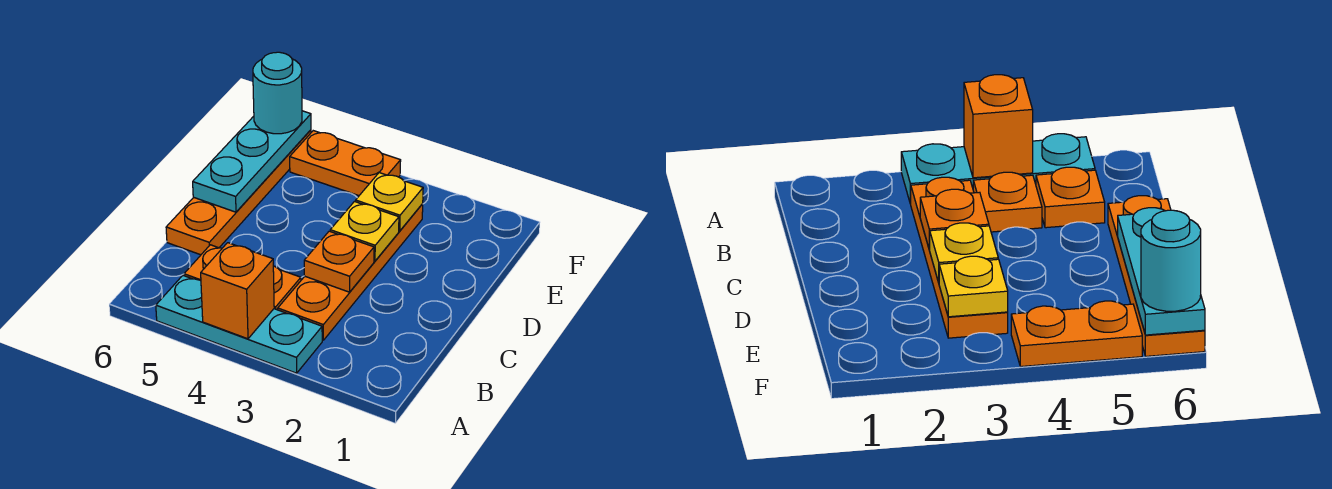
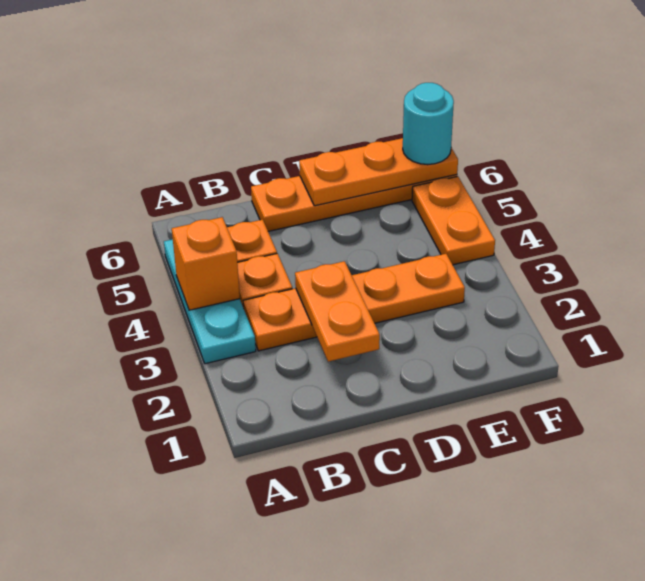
orange 1x1 plate [304,231,374,292] -> orange 1x2 plate [295,261,380,362]
yellow 1x1 plate [330,202,399,261] -> none
cyan 1x3 plate [193,111,311,212] -> orange 1x3 plate [299,138,458,206]
yellow 1x1 plate [356,173,423,231] -> none

